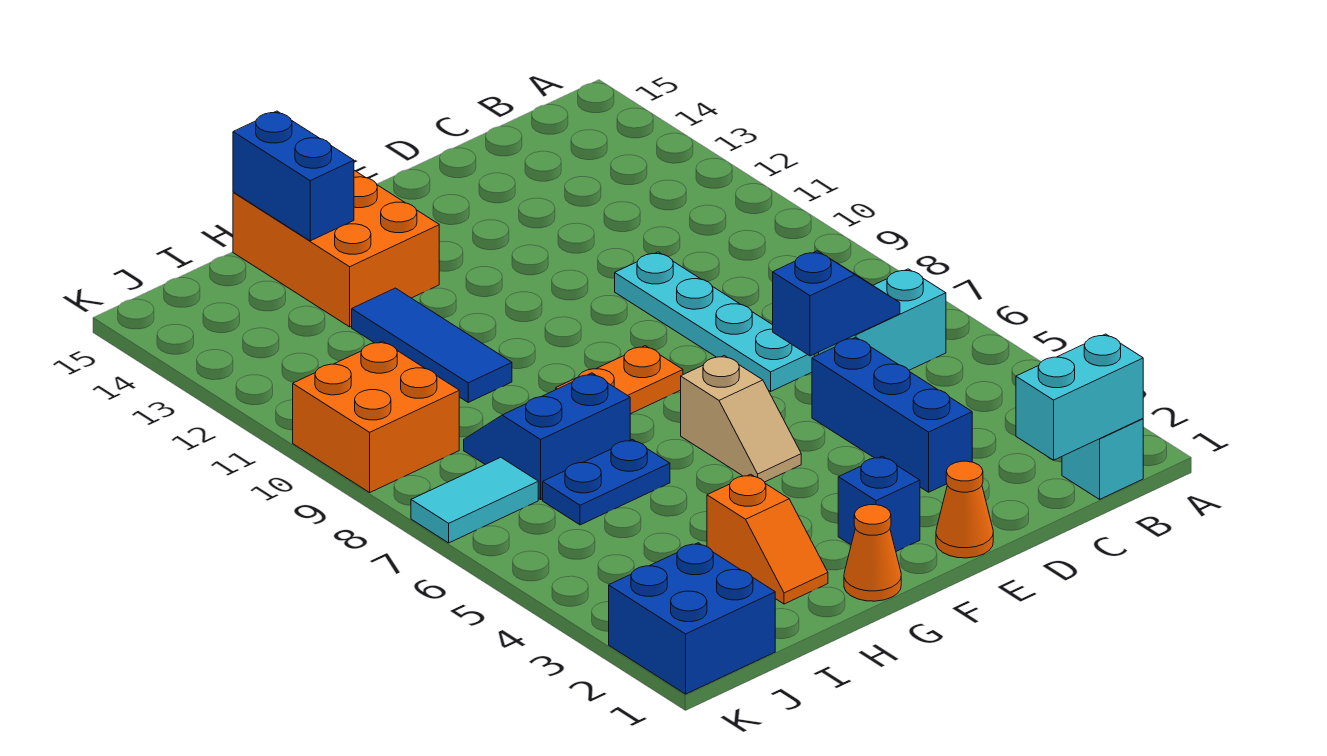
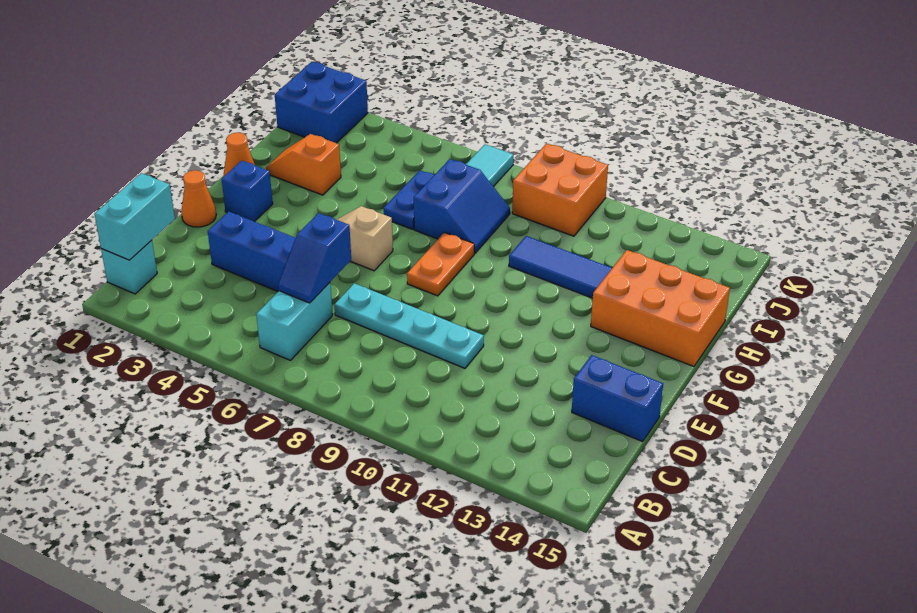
blue 1x2 brick [233,111,354,241] -> blue 1x2 brick moved to [572,355,663,441]

